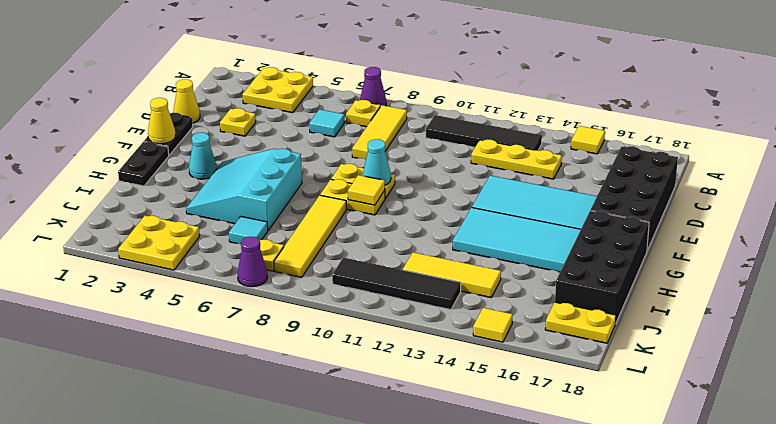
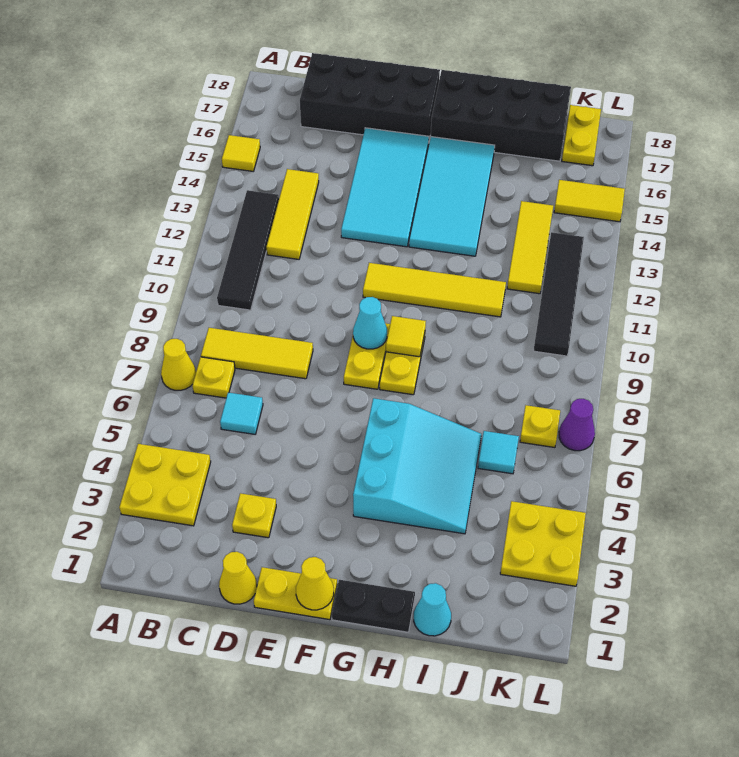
purple 1x1 cone [360,67,386,107] -> yellow 1x1 cone [161,339,196,390]
yellow 1x3 plate [471,139,562,179] -> yellow 1x3 tile [266,169,319,259]
black 1x2 plate [144,113,193,155] -> yellow 1x2 plate [254,567,337,620]
cyan 1x1 cone [189,133,217,179] -> cyan 1x1 cone moved to [414,583,451,636]
cyan 3x3 slope [186,149,302,230] -> cyan 3x3 slope turned to [353,398,481,534]
yellow 1x4 tile [274,195,346,277] -> yellow 1x4 tile moved to [363,263,506,317]
yellow 1x1 tile [473,308,513,342] -> yellow 1x2 tile [554,180,625,222]

